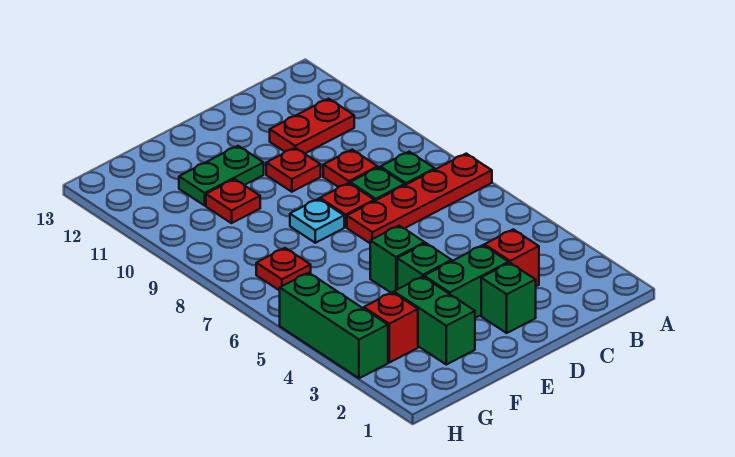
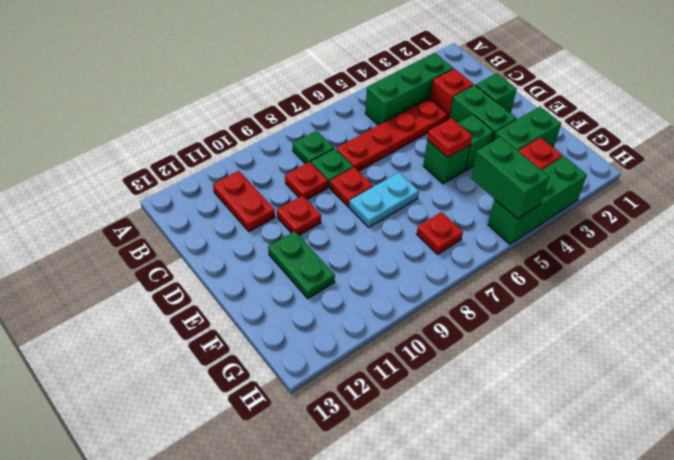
red 1x4 plate [347,154,492,243] -> red 1x4 plate turned to [336,98,448,171]
none -> green 1x3 brick [365,53,453,125]
cyan 1x1 plate [290,199,344,243] -> cyan 1x2 plate [349,172,419,227]
red 1x1 plate [206,179,260,223] -> red 1x1 plate moved to [427,118,472,158]
none -> green 1x2 brick [471,137,549,219]

